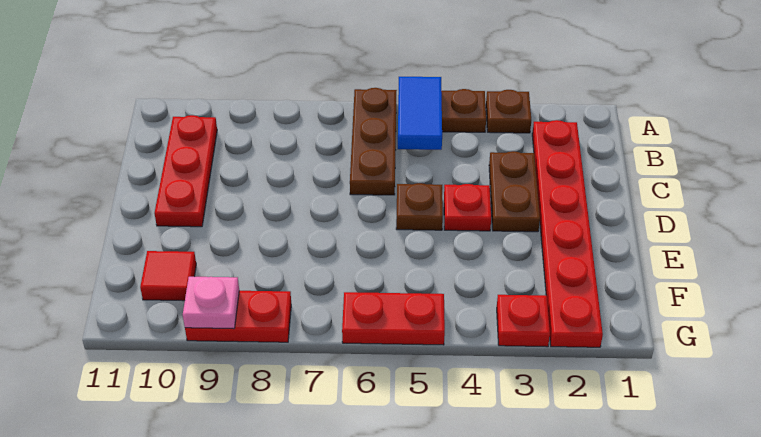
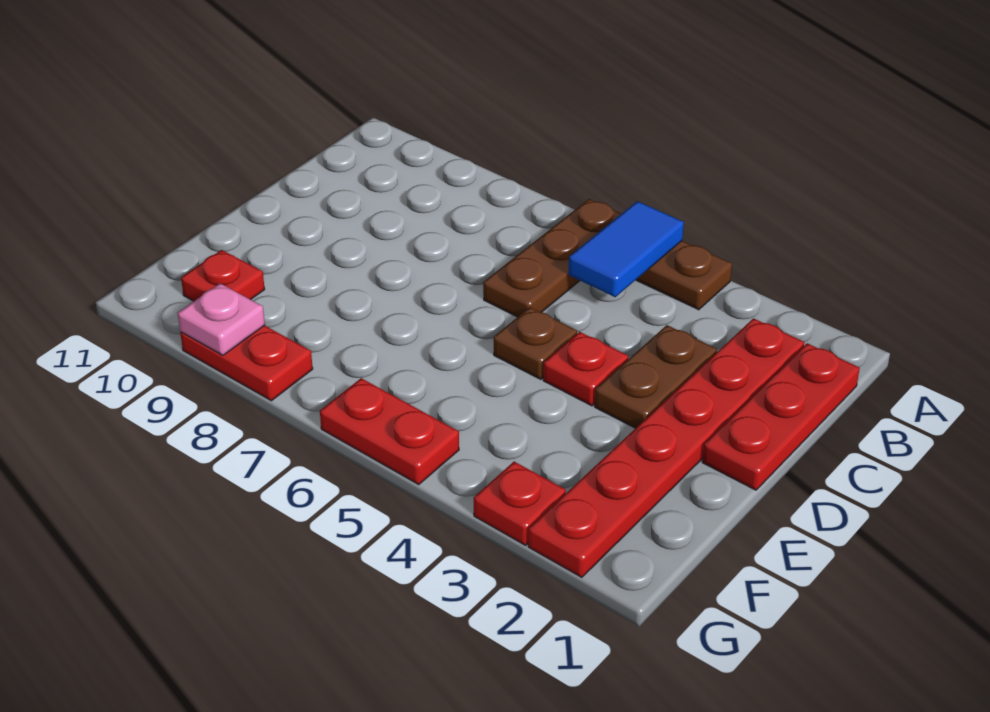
brown 1x1 plate [486,90,531,133] -> none
red 1x3 plate [155,115,217,227] -> red 1x3 plate moved to [702,343,860,490]
red 1x1 tile [140,251,196,301] -> red 1x1 plate [181,250,265,301]

